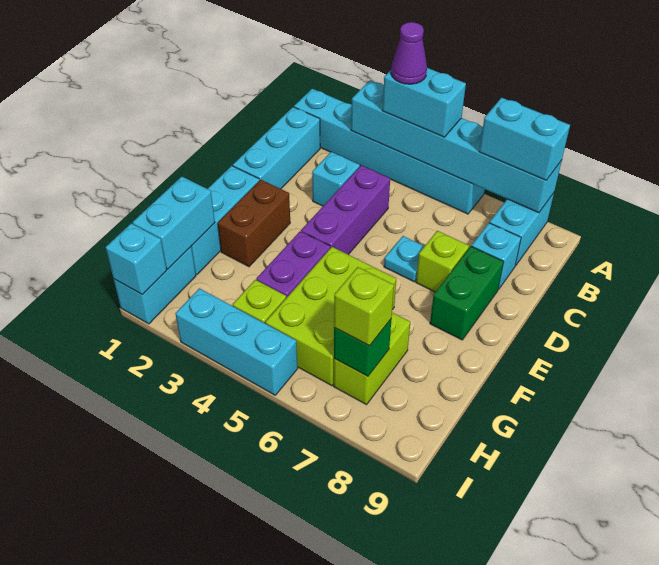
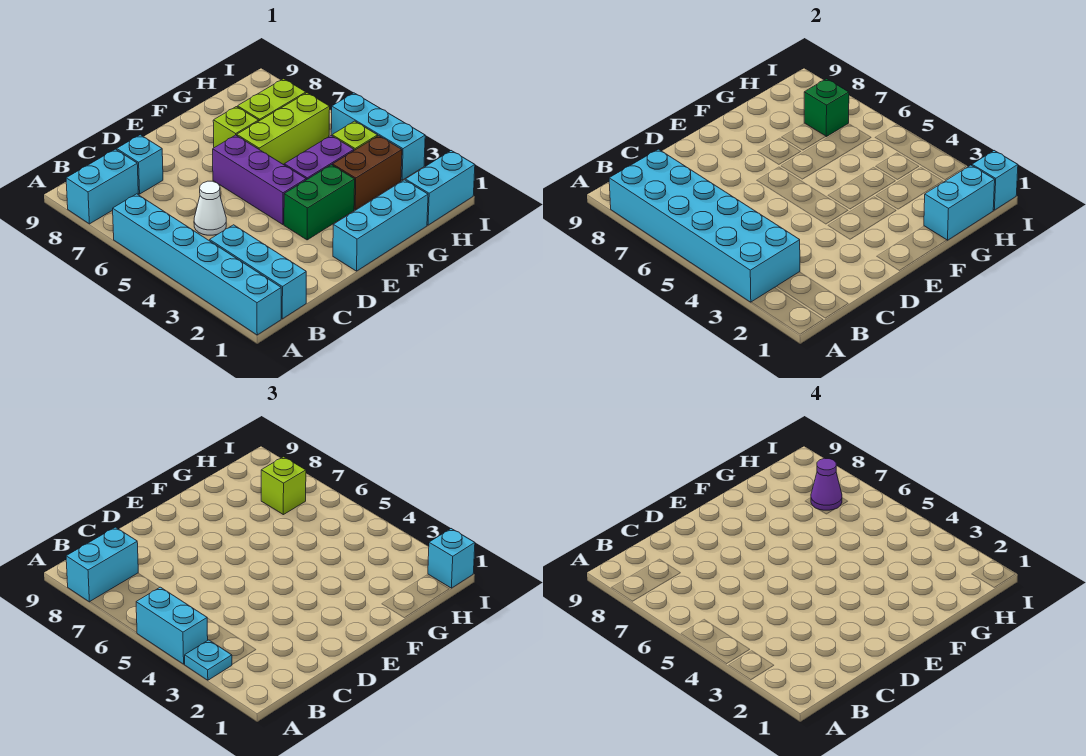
cyan 1x6 brick [351,80,562,213] -> cyan 2x6 brick [609,149,800,302]
purple 1x1 cone [391,22,427,84] -> purple 1x1 cone moved to [811,458,842,510]
cyan 1x2 brick [479,98,570,180] -> cyan 1x2 brick turned to [66,527,138,602]
cyan 1x3 brick [233,107,320,189] -> cyan 1x3 brick turned to [210,225,306,319]
cyan 1x1 brick [312,152,360,206] -> cyan 1x1 brick moved to [428,529,475,588]
purple 1x3 brick [301,165,390,255] -> purple 1x3 brick turned to [213,135,306,225]
none -> white 1x1 cone [194,181,226,235]
cyan 1x1 plate [384,236,424,282] -> cyan 1x1 plate moved to [184,640,232,680]
lime 1x1 brick [416,231,469,292] -> lime 1x1 brick moved to [213,107,259,148]
green 1x2 brick [430,246,504,340] -> green 1x2 brick moved to [284,165,355,240]
brown 1x2 brick [218,180,290,267] -> brown 1x2 brick moved to [333,136,402,210]
lime 2x3 brick [265,247,396,386] -> lime 1x3 brick [237,93,330,165]

